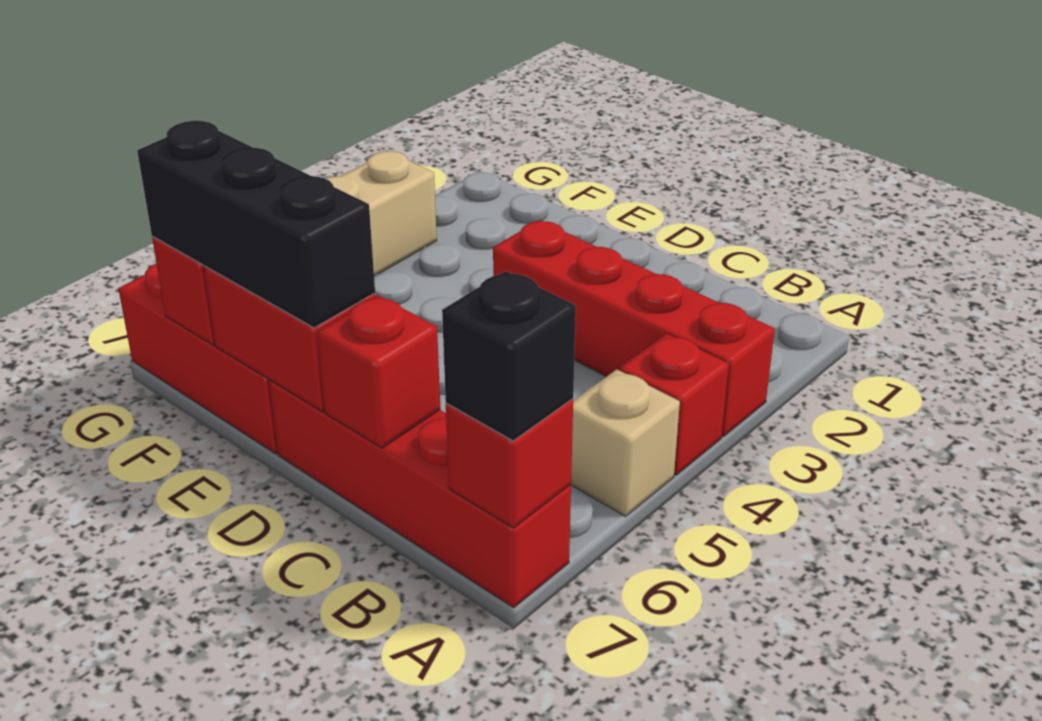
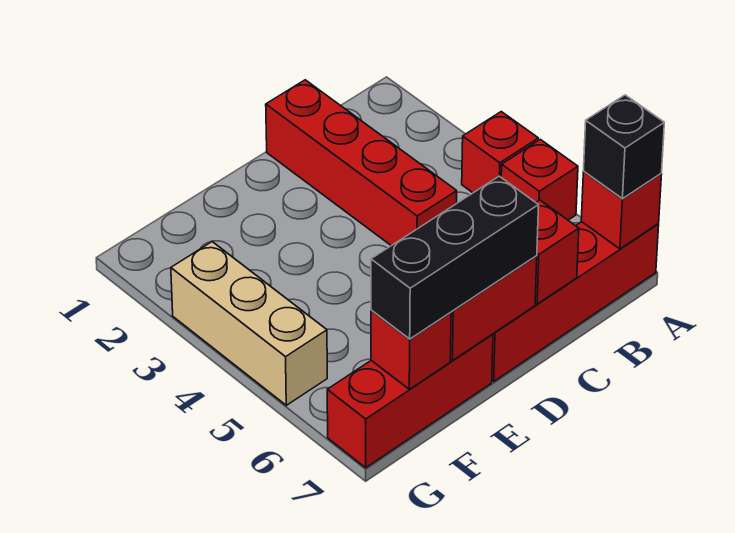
red 1x4 brick [493,220,775,437] -> red 1x4 brick turned to [266,80,457,246]
tan 1x1 brick [571,370,680,516] -> red 1x1 brick [501,139,578,220]

